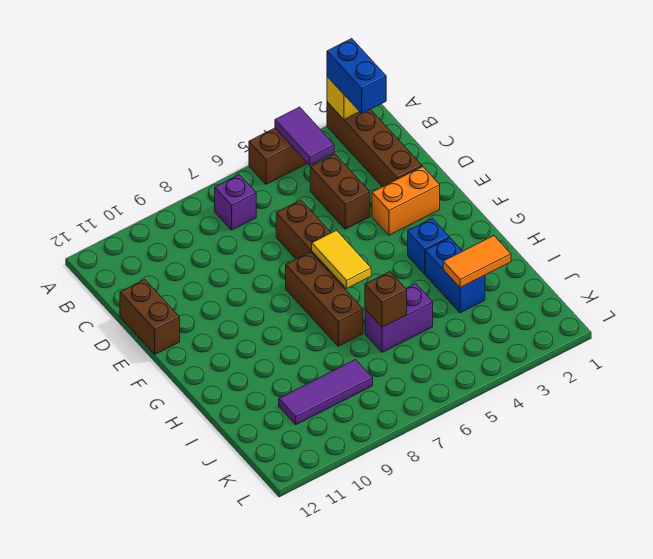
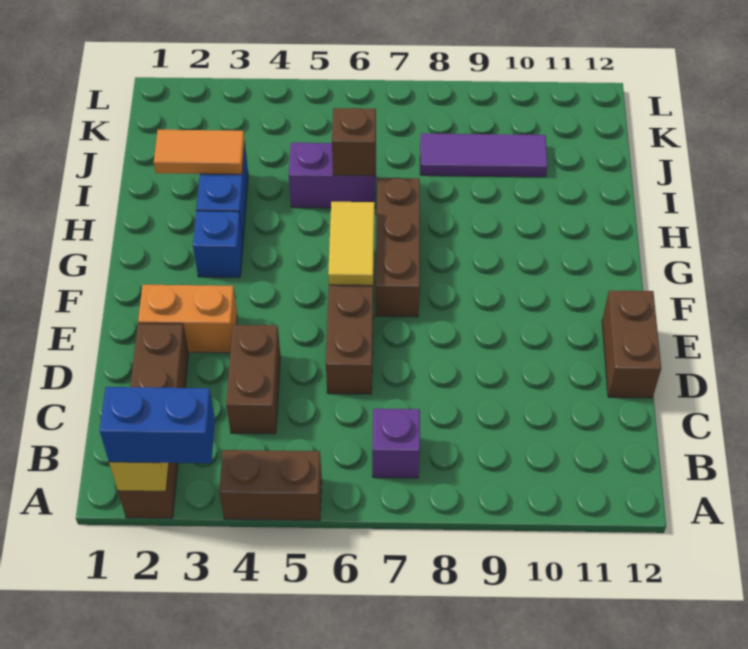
blue 1x2 brick [327,39,386,113] -> blue 1x2 brick turned to [100,387,215,463]
purple 1x2 tile [275,107,334,165] -> none

